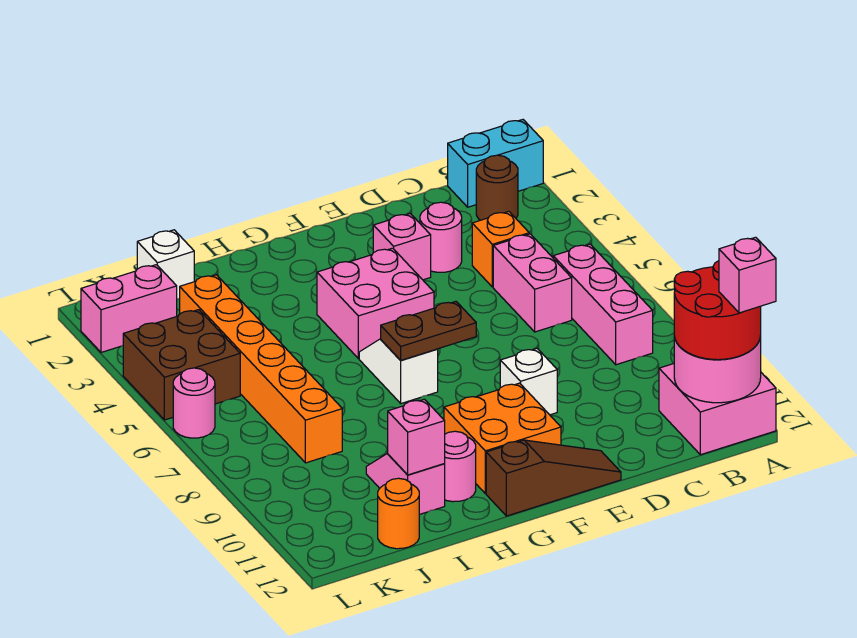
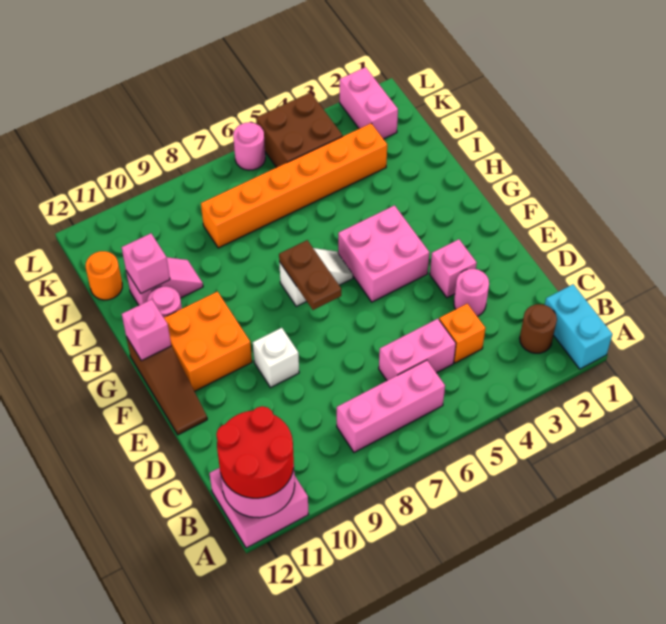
pink 1x1 brick [719,237,776,313] -> pink 1x1 brick moved to [122,299,171,361]
white 1x1 brick [137,230,194,299] -> none

